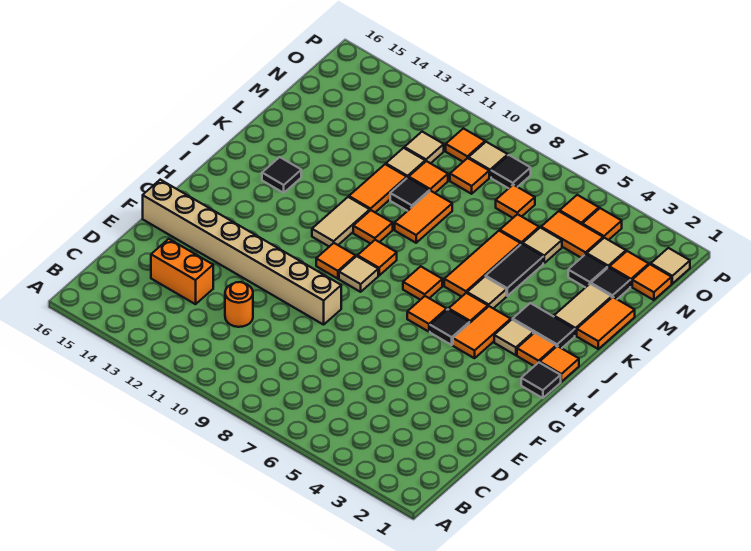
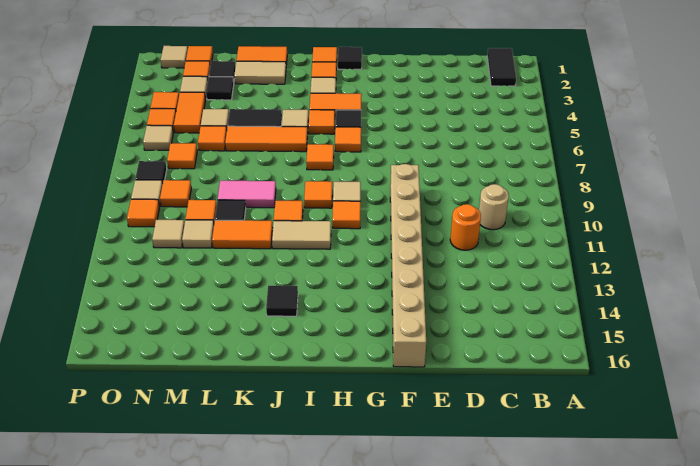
none -> tan 1x1 round brick [479,184,509,230]
orange 1x2 brick [151,239,213,304] -> none
black 1x2 tile [513,303,575,348] -> black 1x2 tile moved to [487,48,516,86]
orange 1x2 tile [395,191,452,243] -> pink 1x2 tile [218,181,276,208]
none -> tan 1x1 tile [143,125,173,150]

